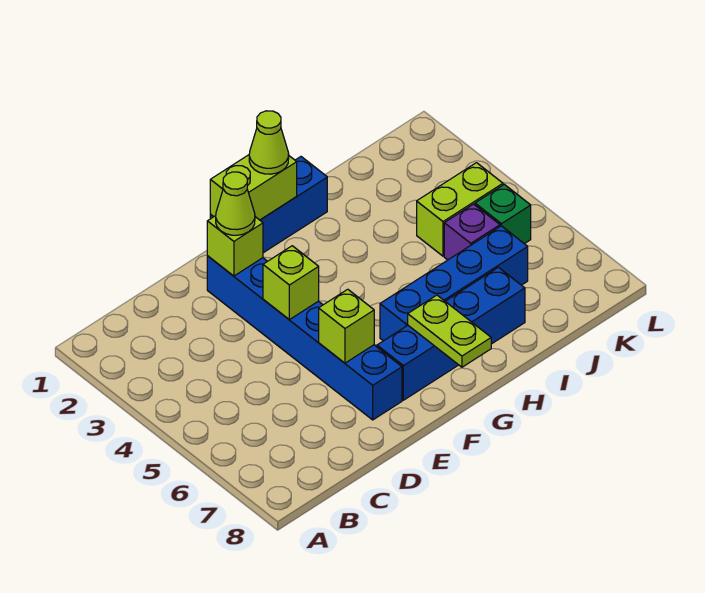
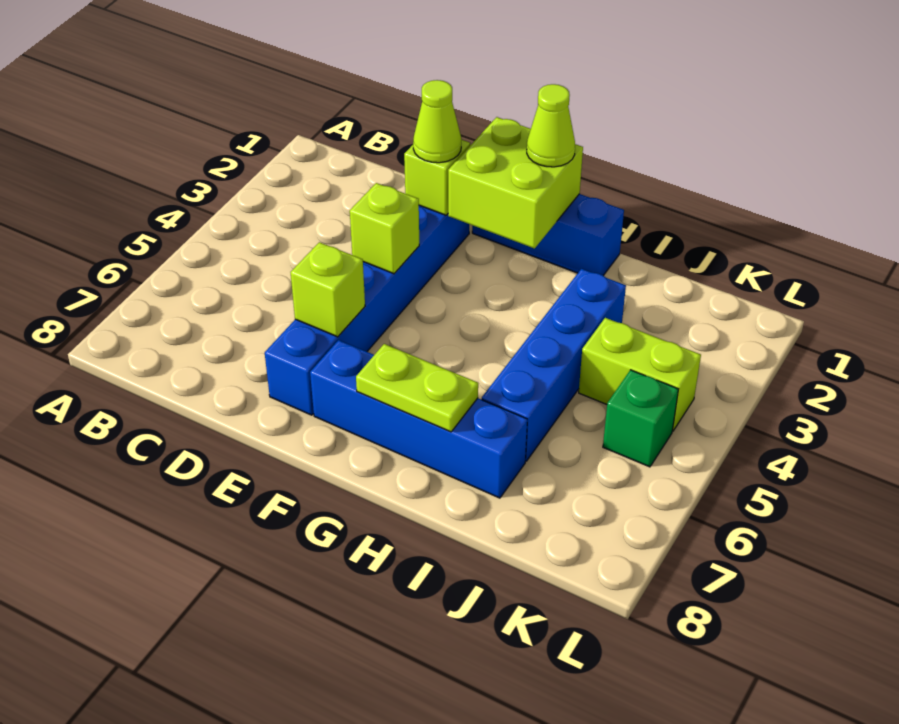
lime 1x2 brick [210,155,297,220] -> lime 2x2 brick [448,117,583,248]
blue 1x4 brick [380,226,528,341] -> blue 1x4 brick turned to [482,269,626,461]
lime 1x2 plate [408,295,491,367] -> lime 1x2 plate turned to [356,344,478,432]
purple 1x1 brick [444,204,500,260] -> none

